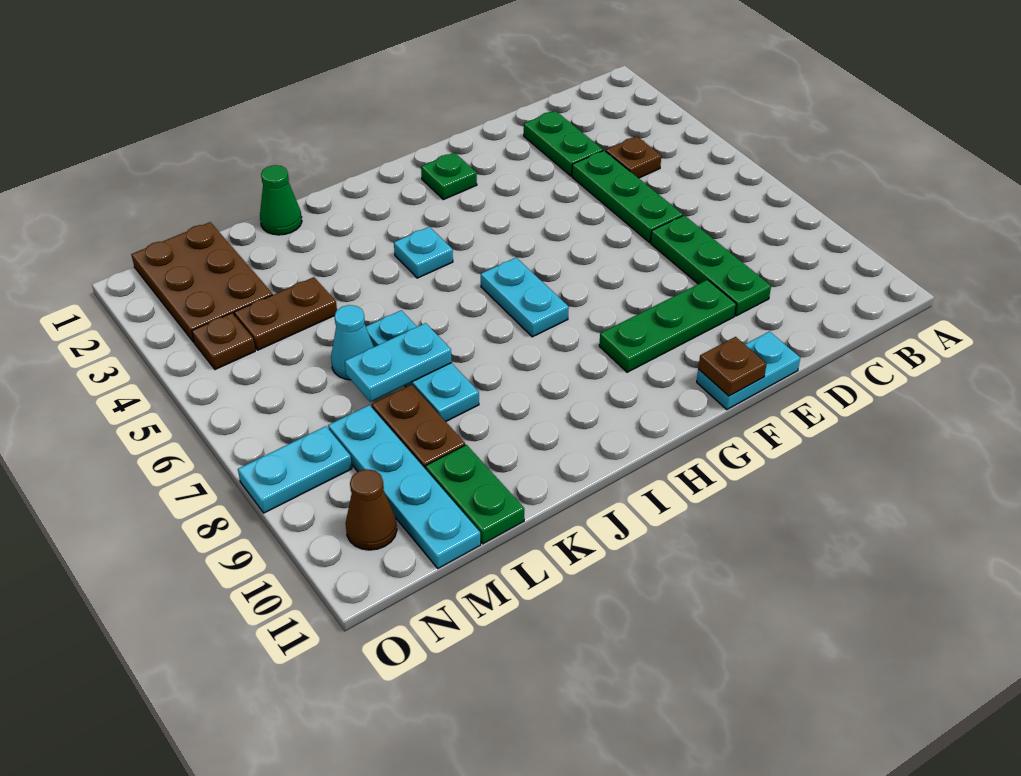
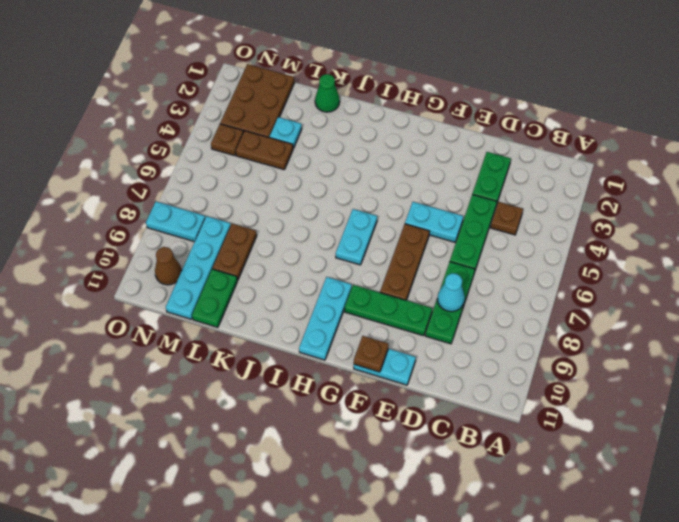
none -> brown 1x3 plate [380,224,429,300]
green 1x1 plate [421,152,477,200] -> none
cyan 1x1 plate [394,227,453,278] -> cyan 1x1 plate moved to [270,117,302,148]
cyan 1x3 plate [366,310,479,421] -> cyan 1x3 plate moved to [299,277,352,360]
cyan 1x2 plate [345,323,452,402] -> cyan 1x2 plate moved to [405,202,463,242]
cyan 1x1 cone [331,305,374,380] -> cyan 1x1 cone moved to [437,273,465,312]

